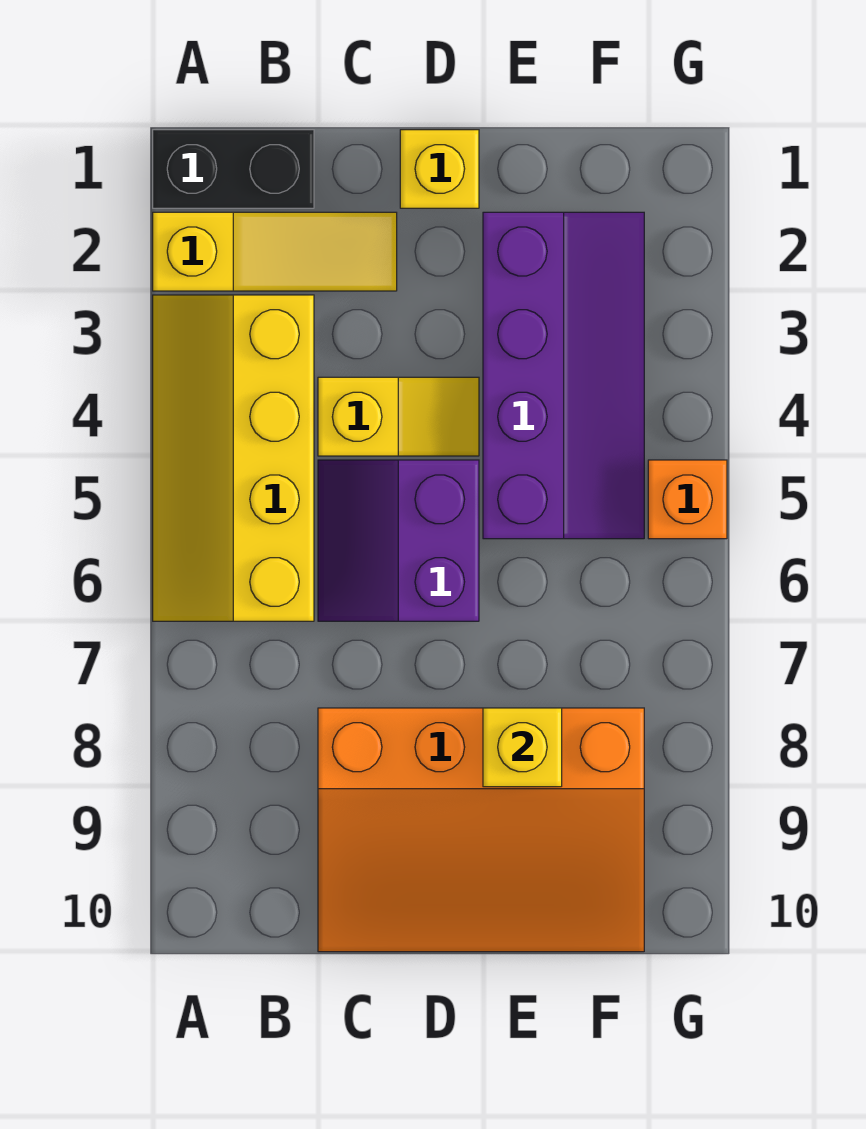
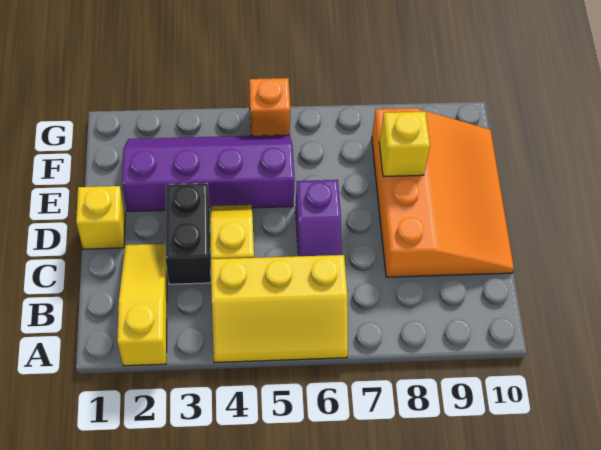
black 1x2 brick [153,130,314,208] -> black 1x2 brick moved to [166,183,211,284]
yellow 2x4 slope [153,295,314,621] -> yellow 2x3 slope [211,255,348,363]
purple 2x2 slope [318,460,479,621] -> purple 1x2 slope [295,180,341,256]

